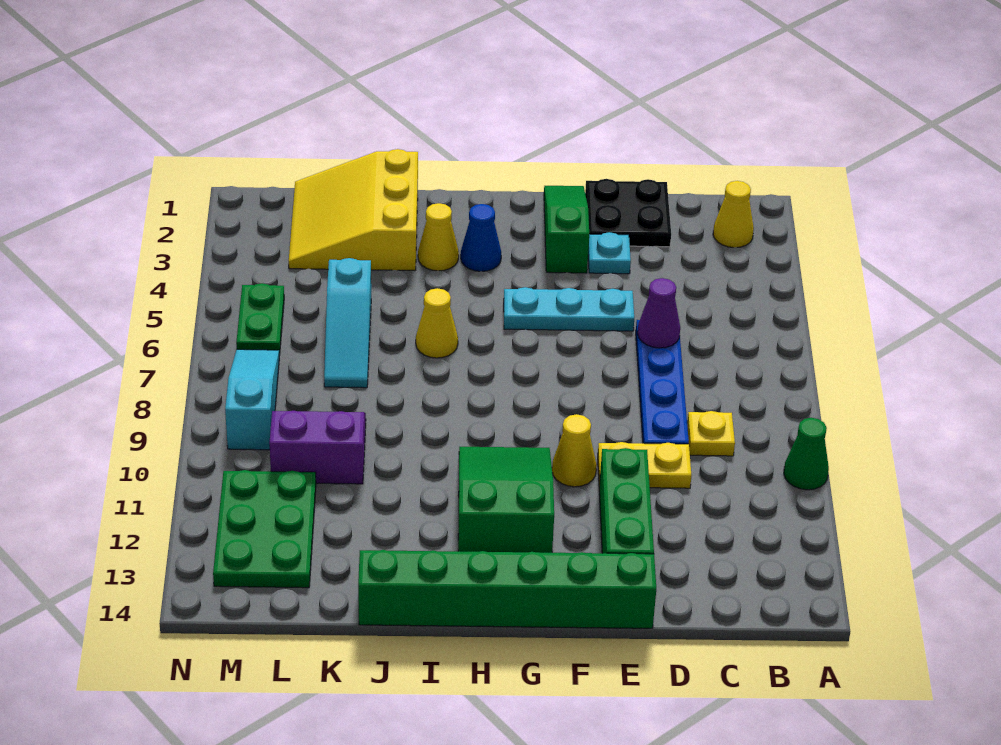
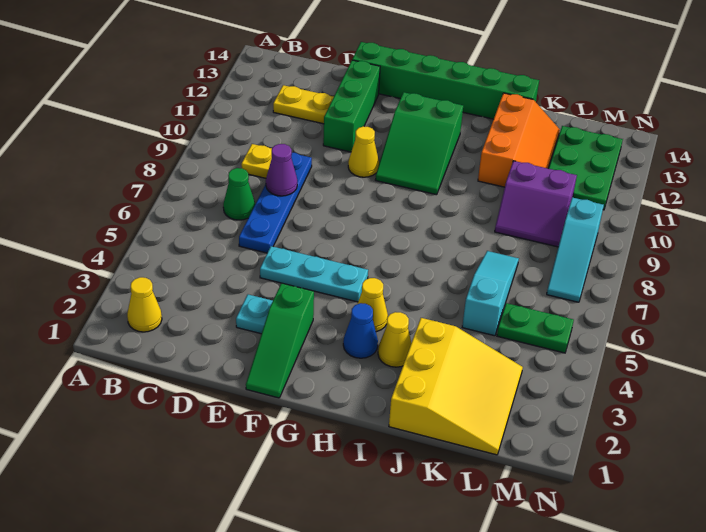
green 1x1 cone [784,418,829,490] -> green 1x1 cone moved to [223,168,255,220]
black 2x2 plate [585,179,671,247] -> none
purple 1x1 cone [638,278,680,348] -> purple 1x1 cone moved to [266,144,297,196]
yellow 1x2 plate [598,442,692,488] -> yellow 1x2 plate moved to [273,85,334,124]
yellow 1x1 cone [416,288,458,358] -> yellow 1x1 cone moved to [357,278,388,332]
none -> orange 2x3 slope [478,93,560,187]
green 1x2 plate [236,283,284,355] -> green 1x2 plate turned to [497,303,574,353]

